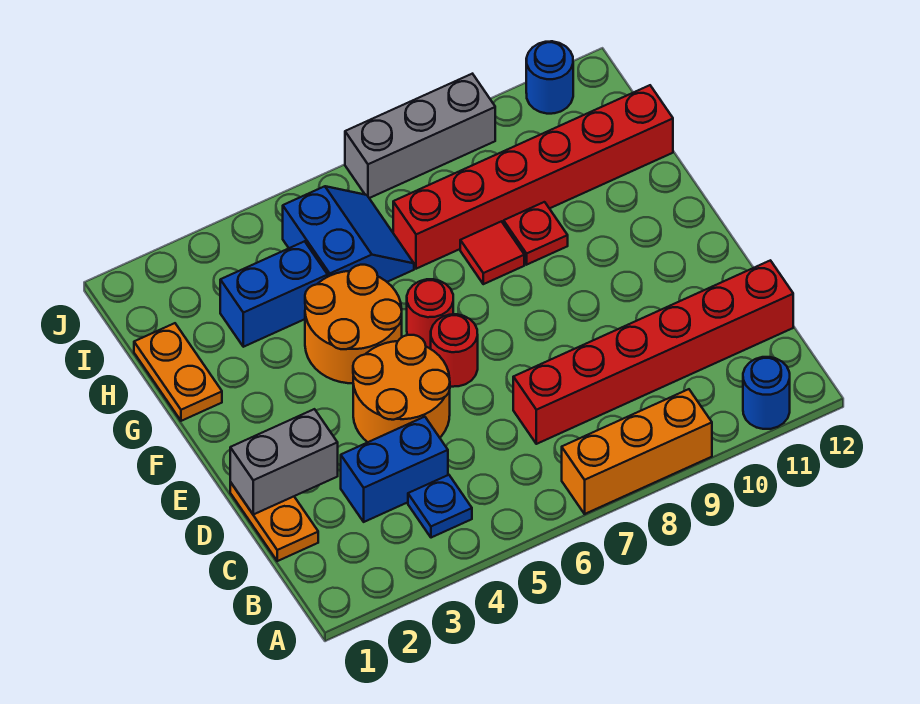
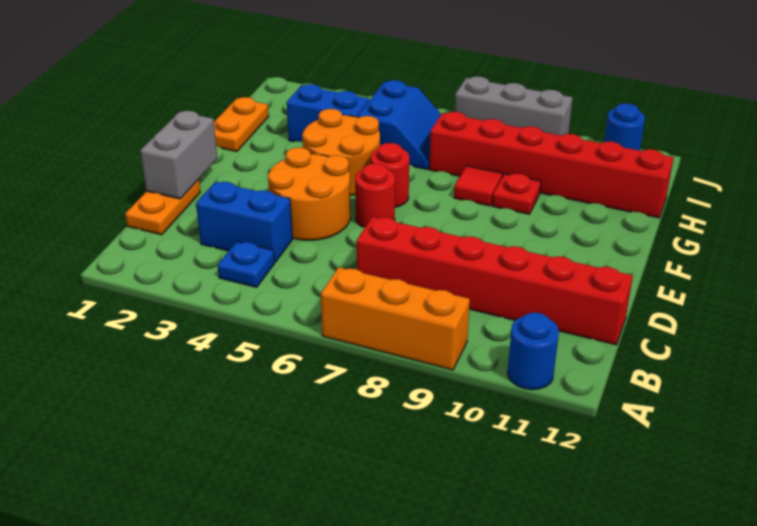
grey 1x2 brick [230,409,338,514] -> grey 1x2 brick turned to [140,111,217,199]

